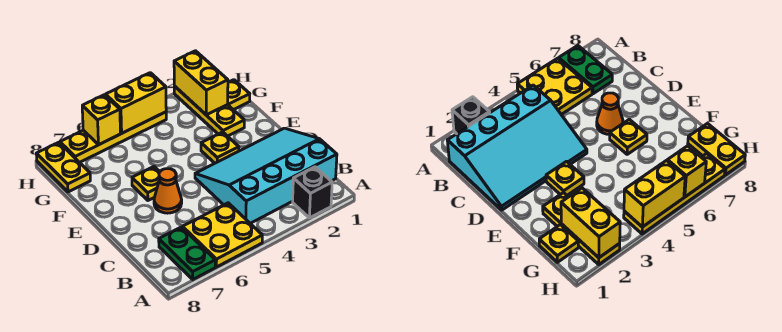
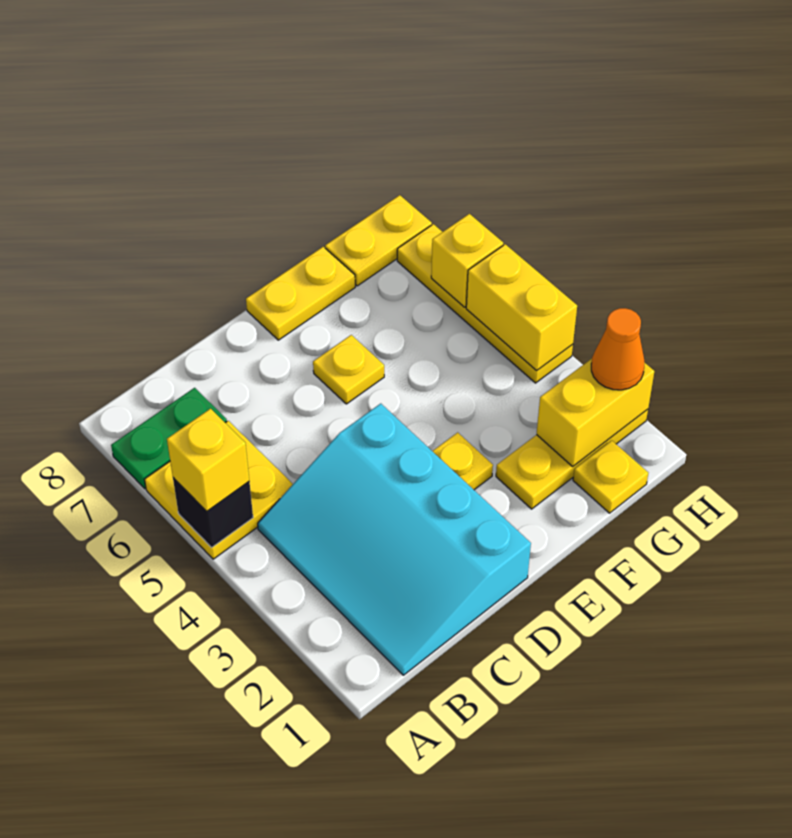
black 1x1 brick [293,167,332,218] -> black 1x1 brick moved to [173,478,253,548]
none -> yellow 1x1 brick [167,409,249,511]
cyan 3x4 slope [195,128,337,223] -> cyan 3x4 slope turned to [258,404,531,675]
orange 1x1 cone [154,169,182,213] -> orange 1x1 cone moved to [591,308,644,390]
none -> yellow 1x2 plate [246,247,355,340]

